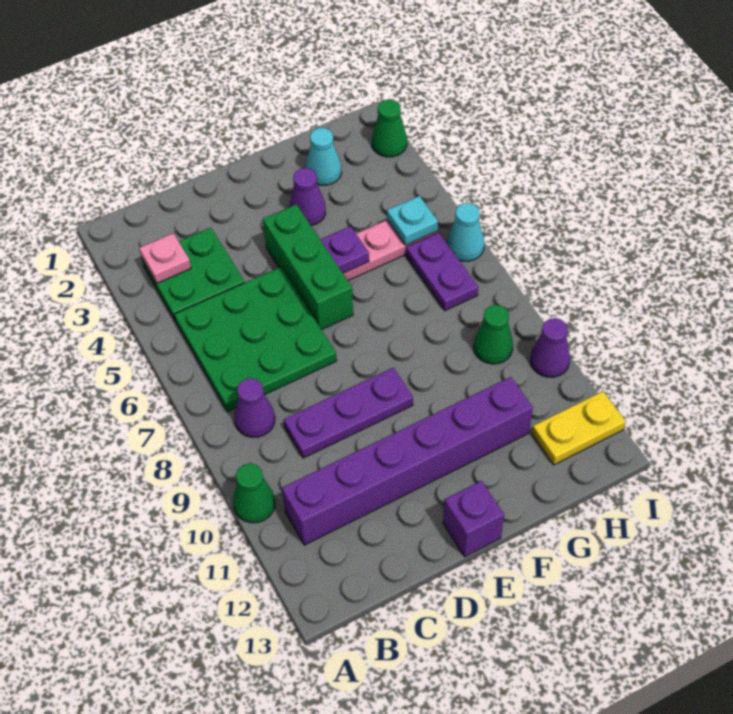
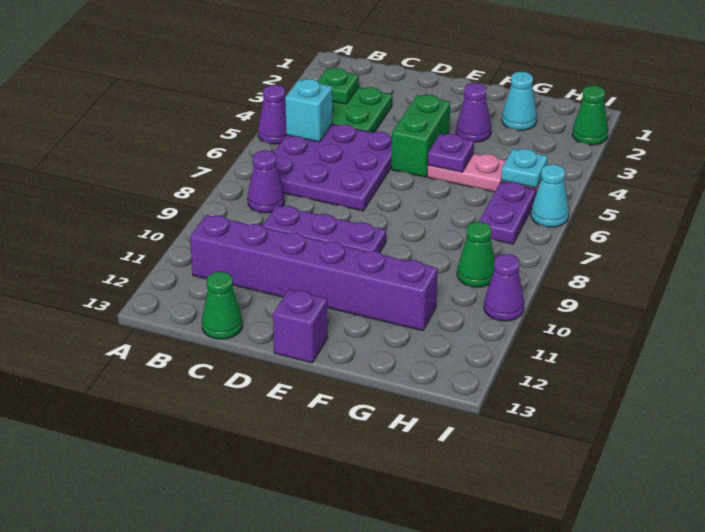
none -> purple 1x1 cone [258,85,286,144]
green 1x1 cone [233,463,275,523] -> green 1x1 cone moved to [202,272,243,339]
pink 1x1 plate [139,233,191,283] -> green 1x1 plate [318,68,359,104]
green 3x3 plate [174,267,337,412] -> purple 3x3 plate [274,124,392,211]
none -> cyan 1x1 brick [285,79,332,142]
green 1x3 brick [263,204,353,330] -> green 1x2 brick [392,94,451,177]
yellow 1x2 plate [532,391,626,465] -> none

